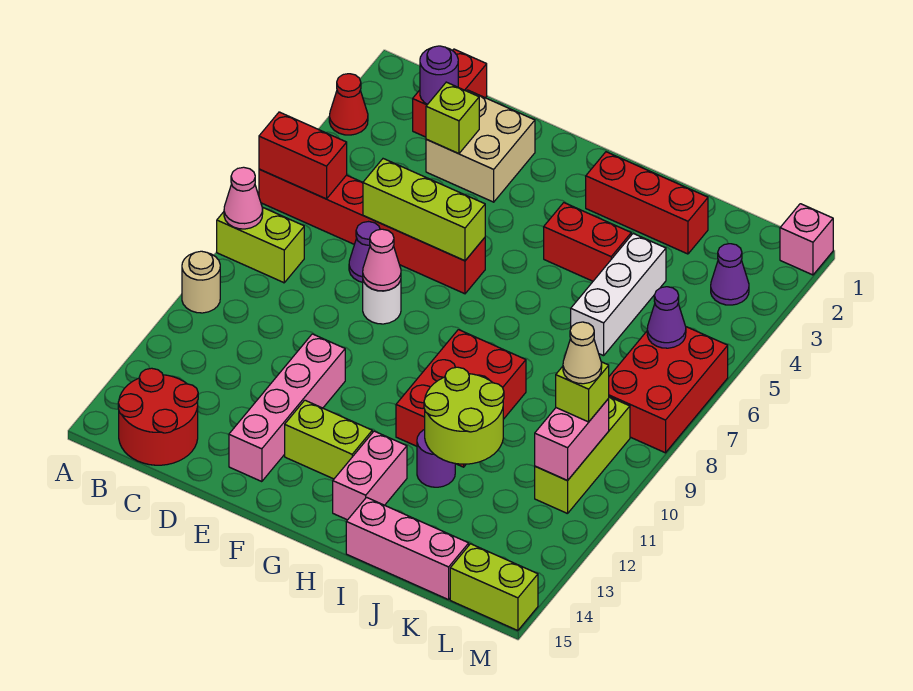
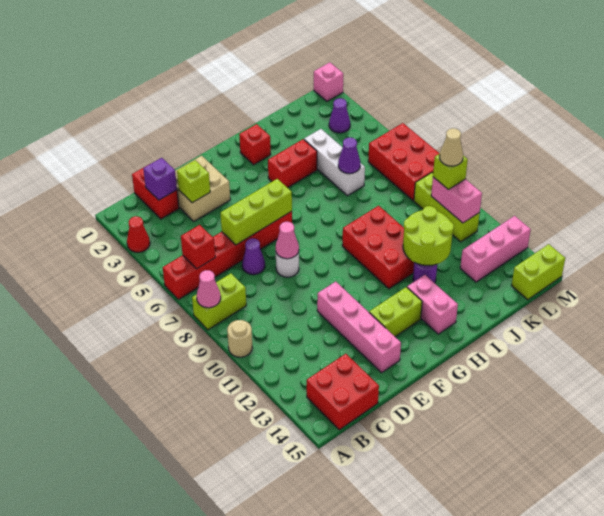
red 1x2 brick [259,112,347,199] -> red 1x1 brick [181,225,215,269]
red 2x2 round brick [118,368,198,465] -> red 2x2 brick [307,354,379,430]
purple 1x1 round brick [420,46,458,105] -> purple 1x1 brick [143,158,177,200]
red 1x3 brick [586,152,708,254] -> red 1x1 brick [239,124,271,165]
pink 1x3 brick [346,497,469,600] -> pink 1x3 brick moved to [460,216,531,282]
purple 1x1 cone [647,287,686,348] -> purple 1x1 cone moved to [338,138,360,174]

